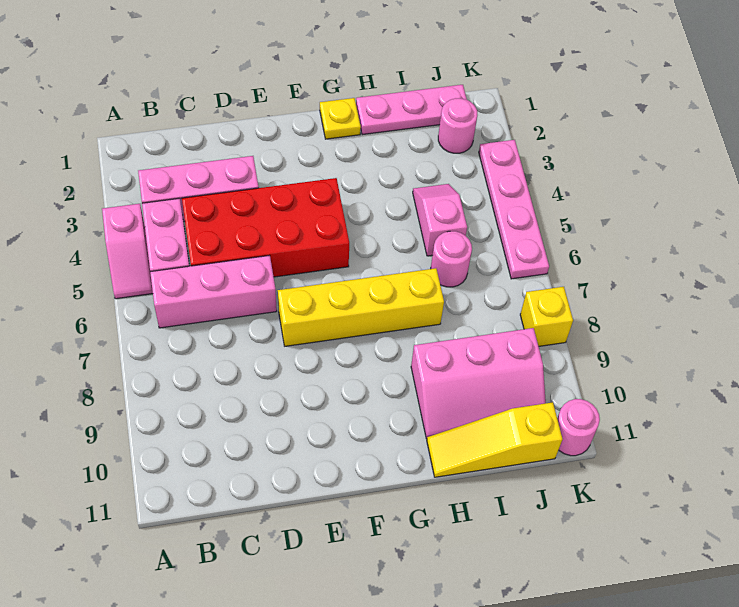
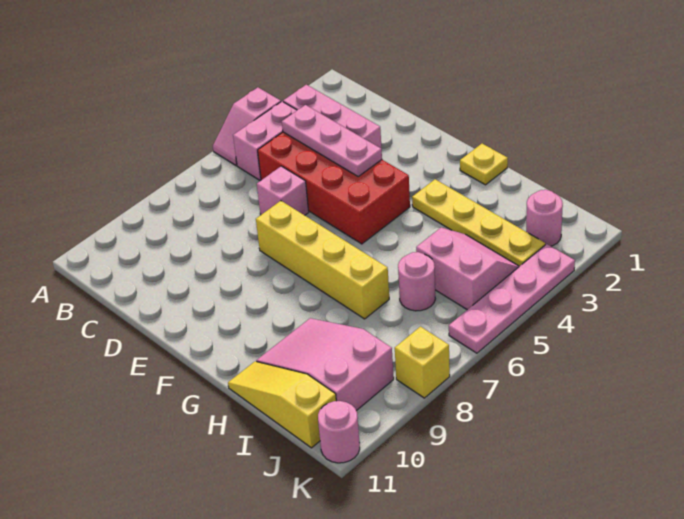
pink 1x3 brick [150,255,277,328] -> pink 1x1 brick [257,166,309,215]
none -> yellow 1x4 plate [412,179,545,266]
pink 1x3 plate [356,85,467,135] -> pink 1x3 plate moved to [282,105,382,176]
pink 2x3 slope [411,328,546,439] -> pink 2x3 slope turned to [256,318,394,411]
pink 1x2 slope [413,184,467,256] -> pink 2x2 slope [416,228,519,310]

